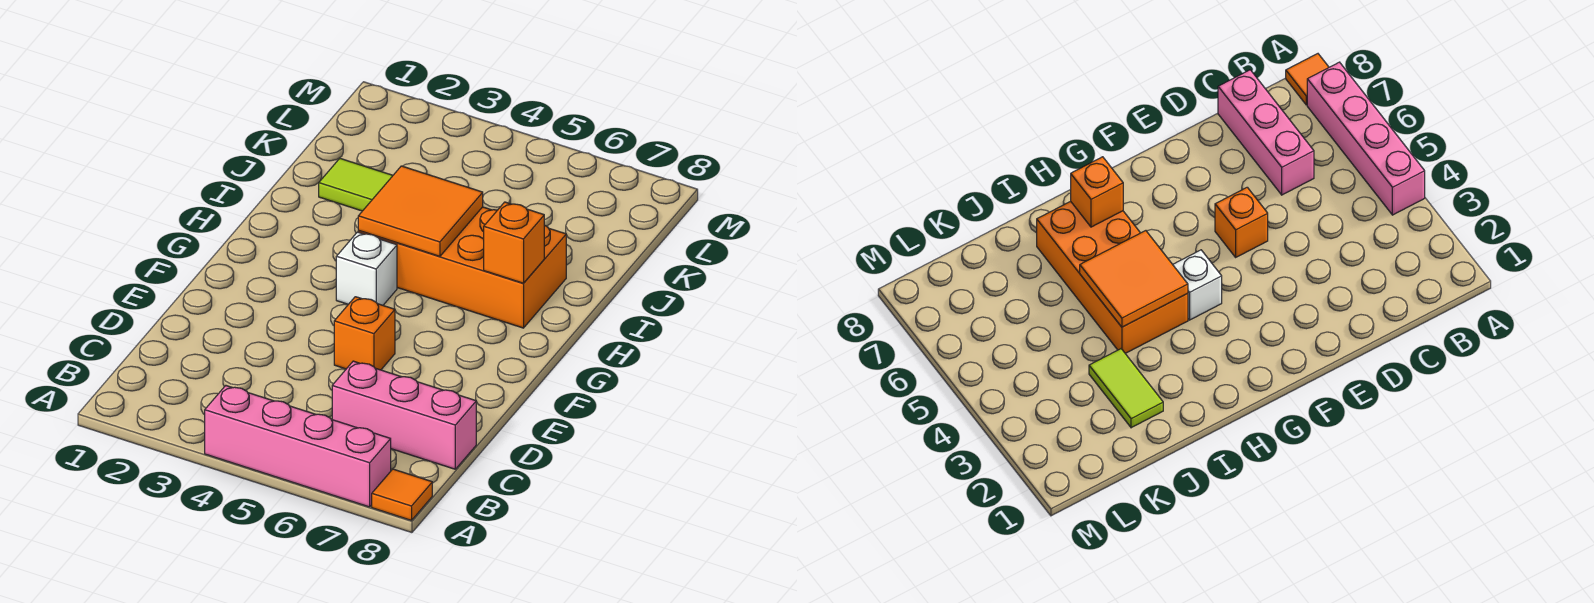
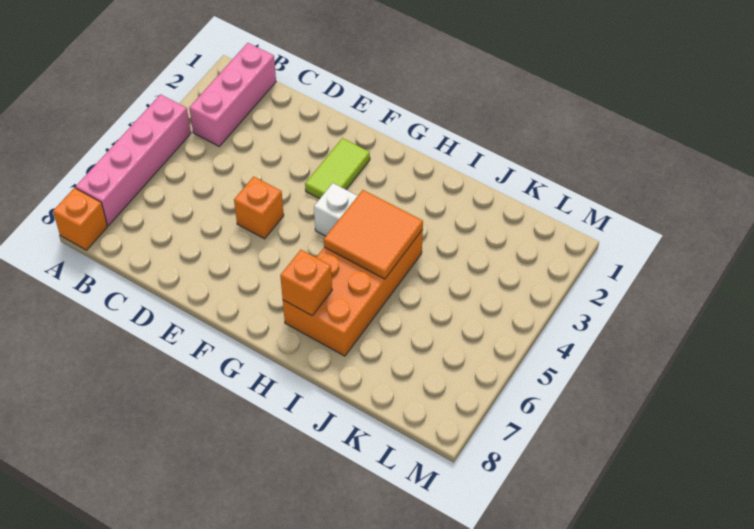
orange 1x1 tile [372,469,432,520] -> orange 1x1 brick [53,188,107,250]
pink 1x3 brick [332,361,476,469] -> pink 1x3 brick moved to [189,43,276,146]
lime 1x2 tile [319,159,393,211] -> lime 1x2 tile moved to [305,138,370,199]

